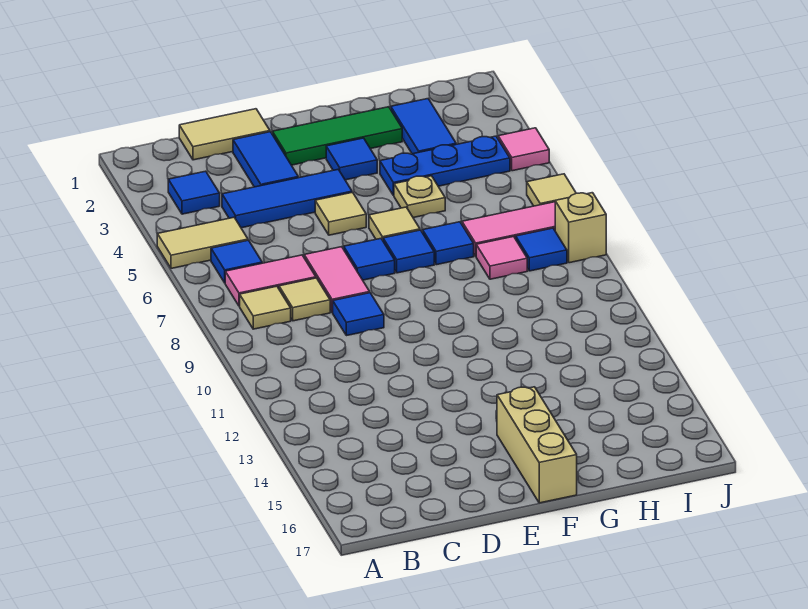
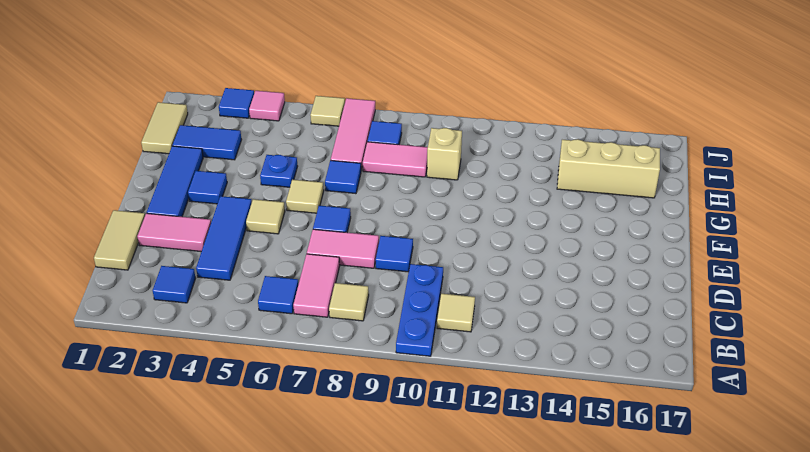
tan 1x2 tile [157,217,248,268] -> tan 1x2 tile moved to [141,102,188,154]
tan 1x1 tile [279,278,330,321] -> tan 1x1 tile moved to [437,294,475,332]
blue 1x2 tile [233,132,298,187] -> pink 1x2 tile [137,213,211,252]
green 1x3 tile [272,107,402,165] -> blue 1x3 tile [147,146,203,217]
blue 1x1 tile [383,230,434,273] -> blue 1x1 tile moved to [219,88,254,118]
tan 1x3 brick [497,387,577,503] -> tan 1x3 brick moved to [557,139,660,198]
blue 1x3 plate [380,136,510,196] -> blue 1x3 plate moved to [396,264,443,356]
tan 1x1 plate [394,176,445,218] -> blue 1x1 plate [260,155,298,187]
pink 1x1 tile [476,236,527,279] -> pink 1x2 tile [363,142,428,177]
tan 1x1 brick [555,193,606,263] -> tan 1x1 brick moved to [427,128,462,180]

